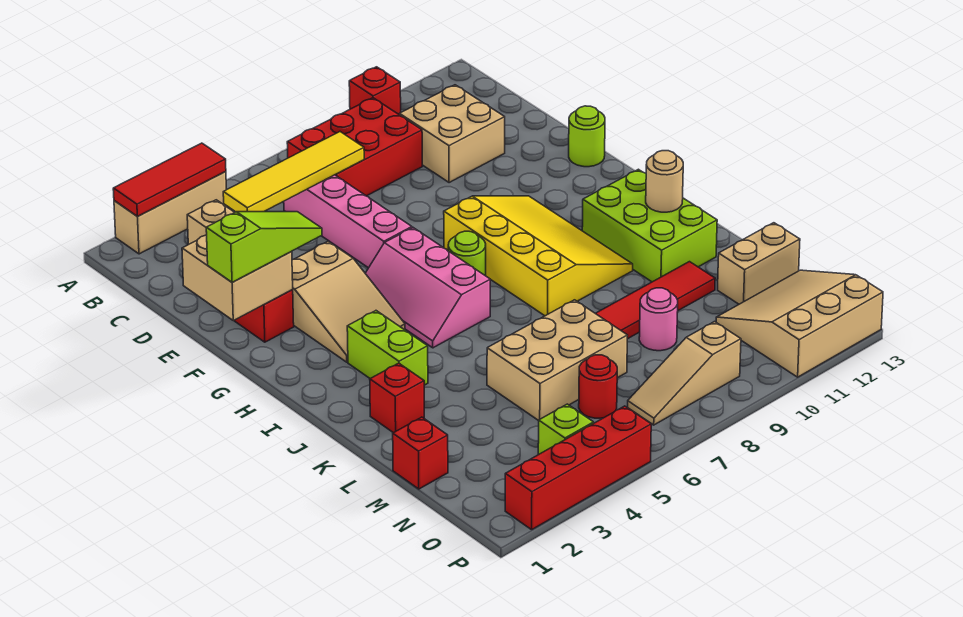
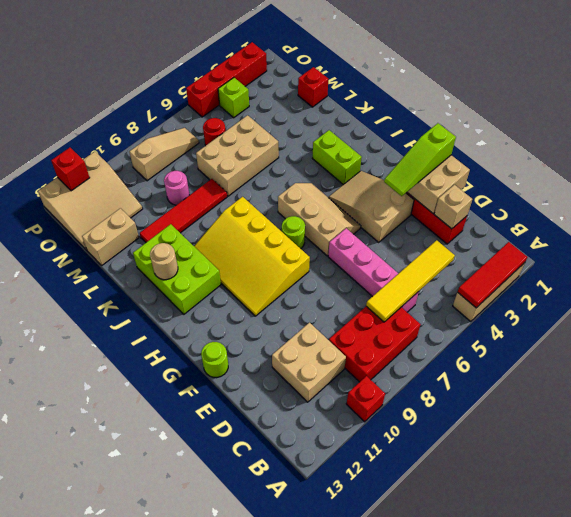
pink 2x3 slope [365,228,490,348] -> tan 2x3 slope [278,183,361,256]
red 1x1 brick [370,363,424,433] -> red 1x1 brick moved to [51,148,90,191]

